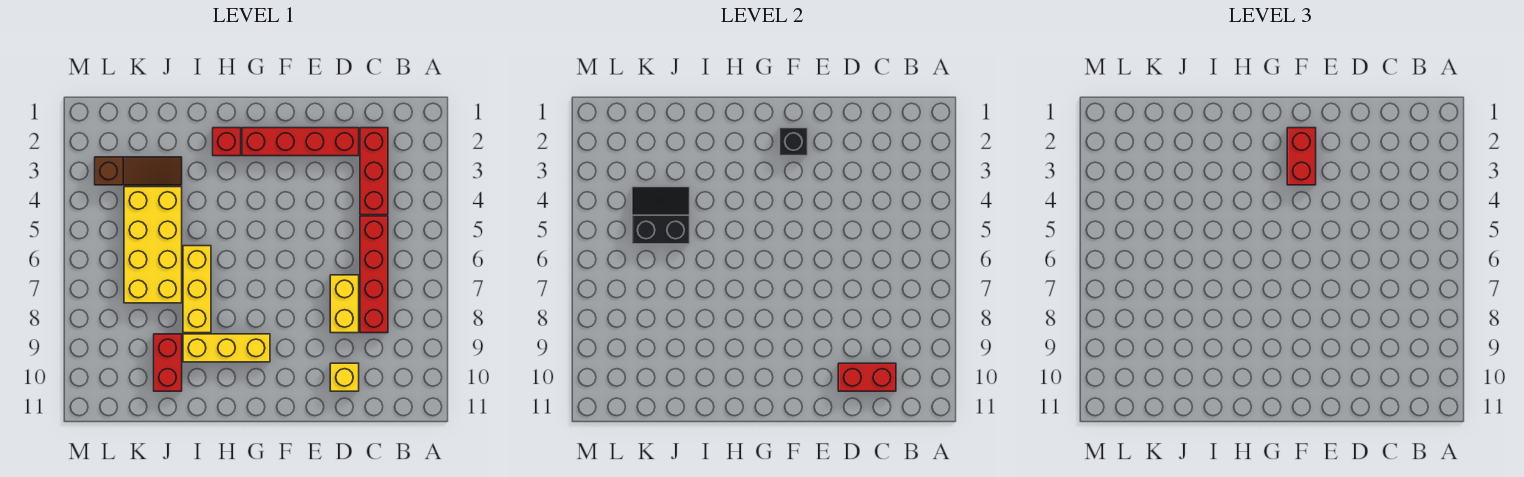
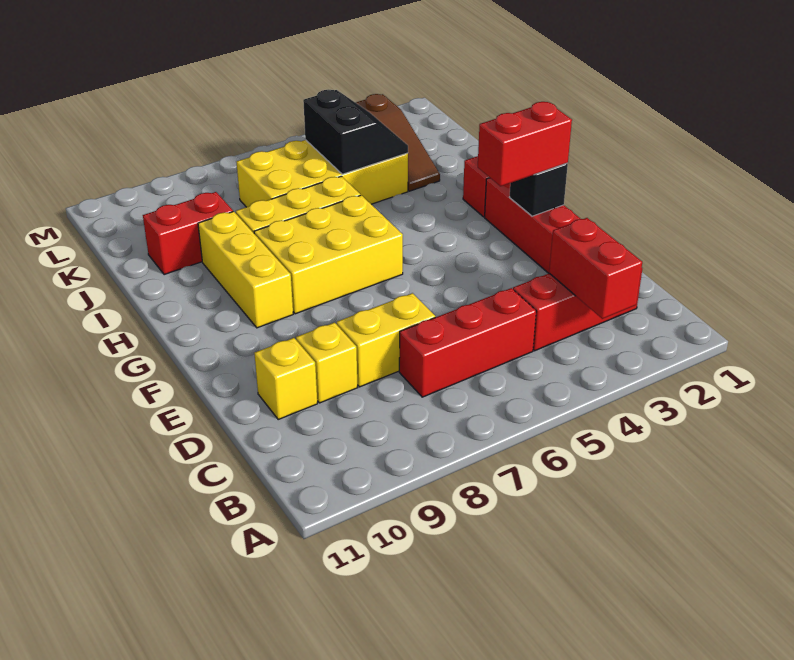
red 1x4 brick [360,216,388,333] -> red 1x3 brick [399,288,536,397]
red 1x2 brick [838,363,896,391] -> red 1x2 brick moved to [549,218,642,319]
none -> yellow 1x1 brick [296,323,357,403]
none -> yellow 2x3 brick [254,195,403,314]

